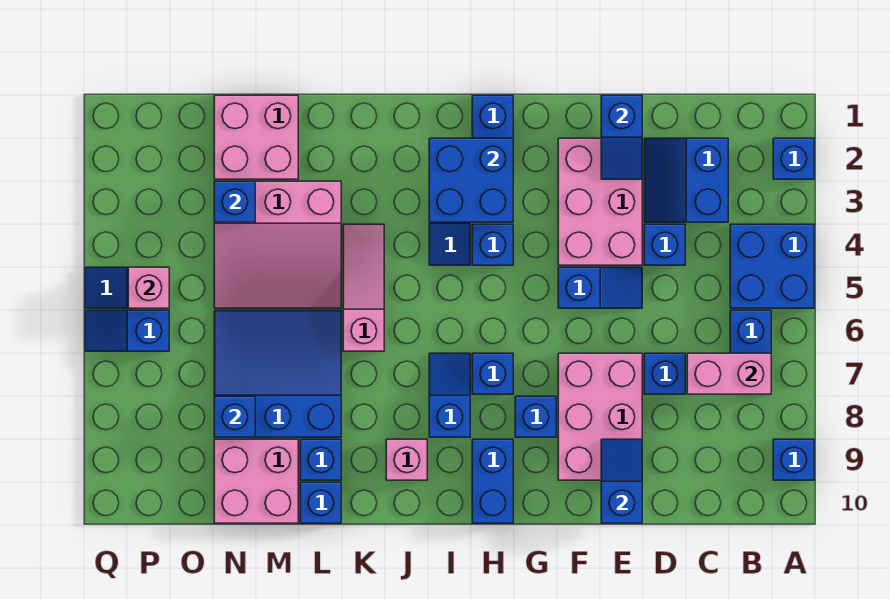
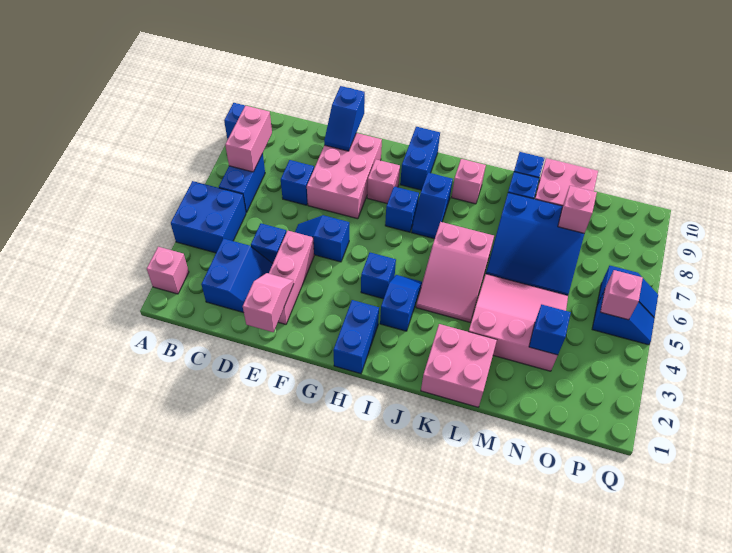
blue 1x1 brick [773,138,814,179] -> pink 1x1 brick [147,247,189,294]
pink 1x2 brick [687,353,771,394] -> pink 1x2 brick turned to [225,106,272,172]
blue 1x2 slope [601,95,642,179] -> pink 1x2 slope [243,273,294,332]
pink 2x3 brick [558,138,642,265] -> pink 1x3 brick [269,231,314,324]
blue 1x1 brick [515,396,556,437] -> pink 1x1 brick [367,159,400,203]
blue 2x2 brick [429,138,513,222] -> none
pink 1x3 slope [343,224,384,351] -> pink 2x3 slope [416,222,494,322]
pink 2x2 brick [214,95,298,179] -> pink 2x2 brick moved to [421,324,497,407]
blue 1x1 brick [214,396,255,437] -> pink 1x1 brick [558,186,597,233]

